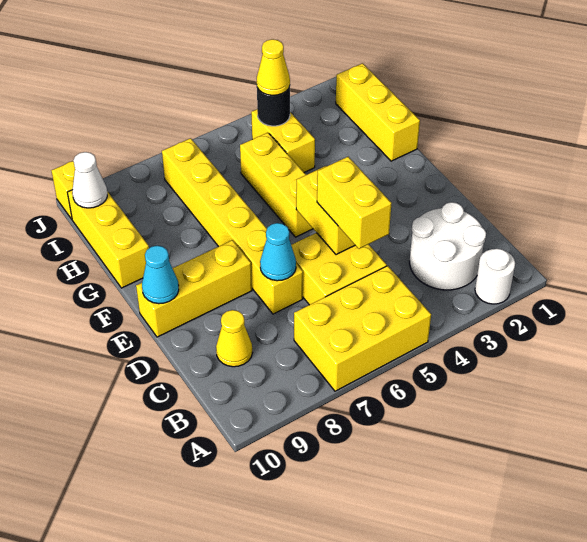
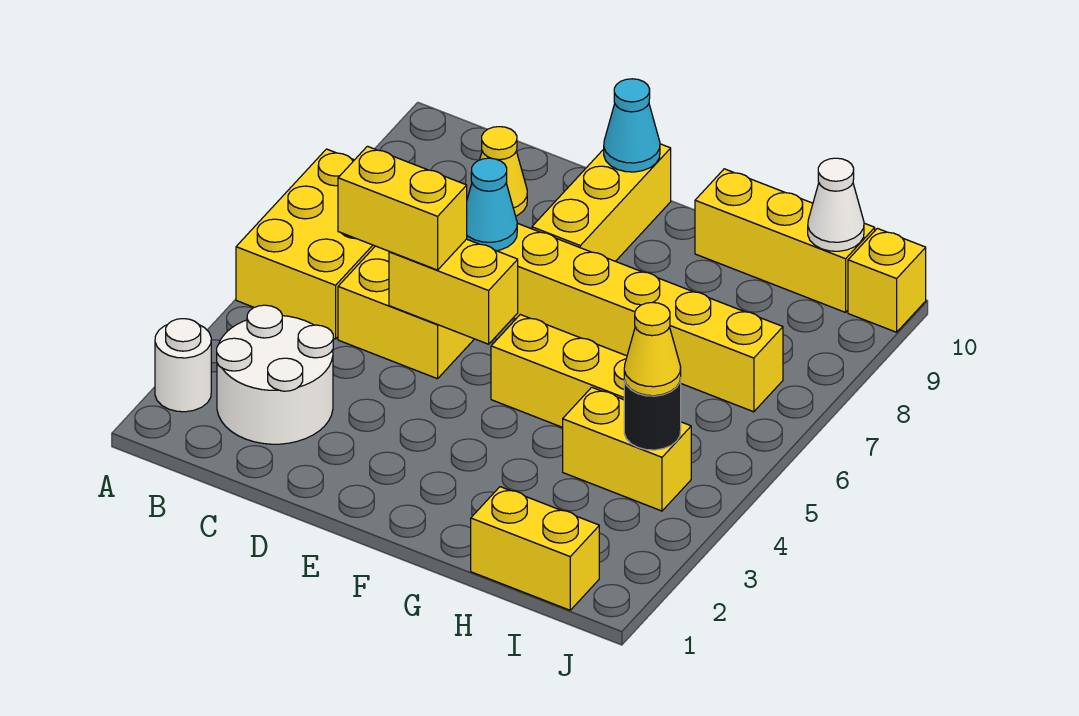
yellow 1x3 brick [336,63,420,161] -> yellow 1x2 brick [471,487,599,610]

